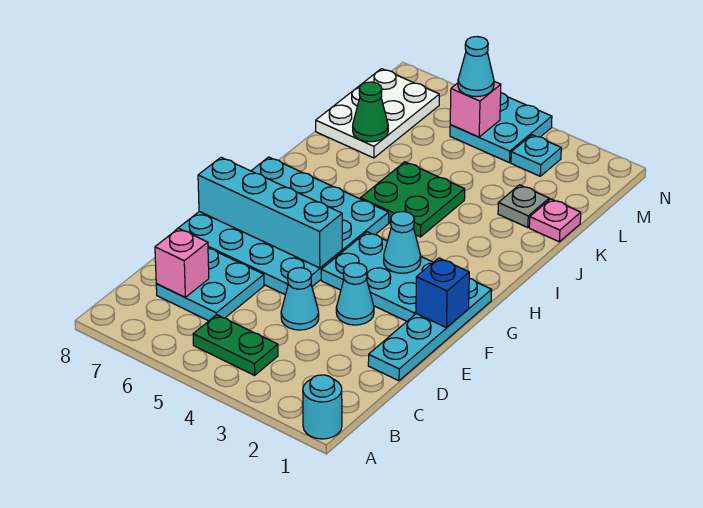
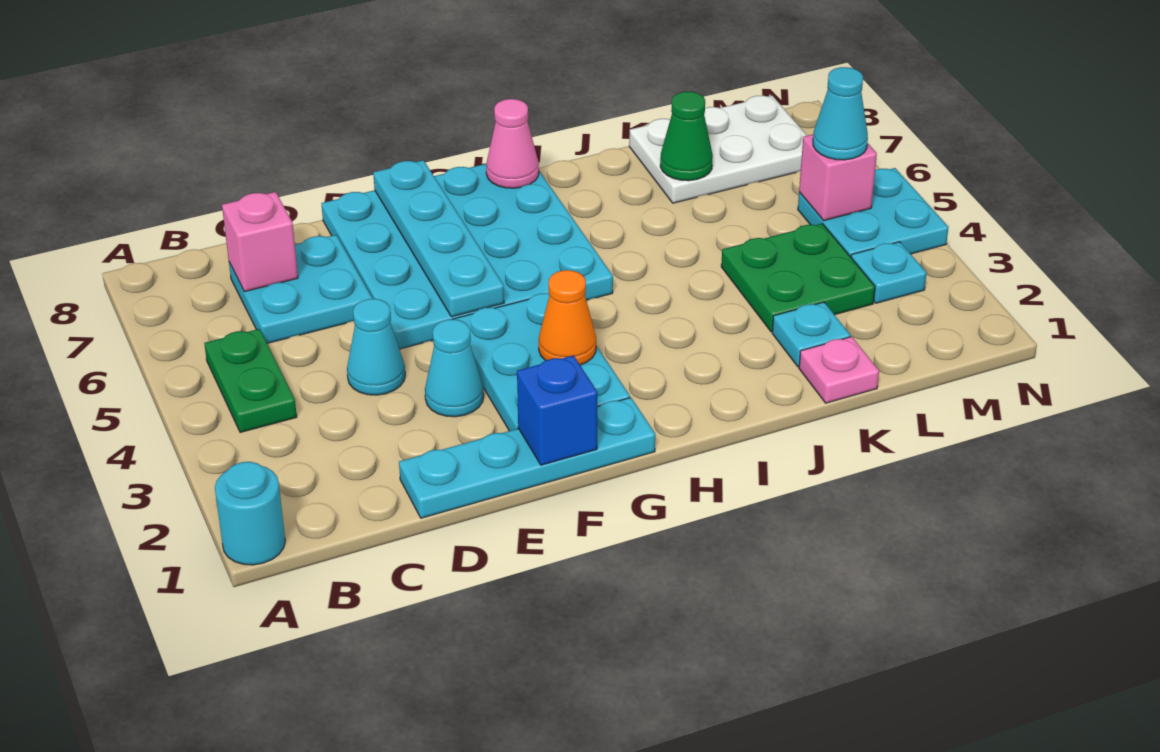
cyan 1x4 brick [198,157,342,268] -> cyan 1x4 plate [373,160,504,317]
cyan 1x1 cone [384,211,421,273] -> orange 1x1 cone [539,270,596,365]
none -> pink 1x1 cone [486,99,539,188]
green 2x2 plate [360,162,465,237] -> green 2x2 plate moved to [721,224,875,332]
grey 1x1 plate [498,185,549,228] -> cyan 1x1 plate [772,302,850,367]

